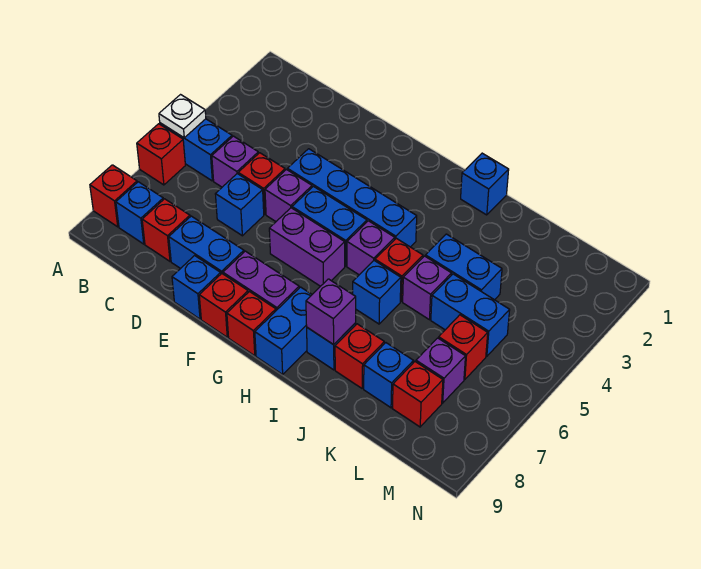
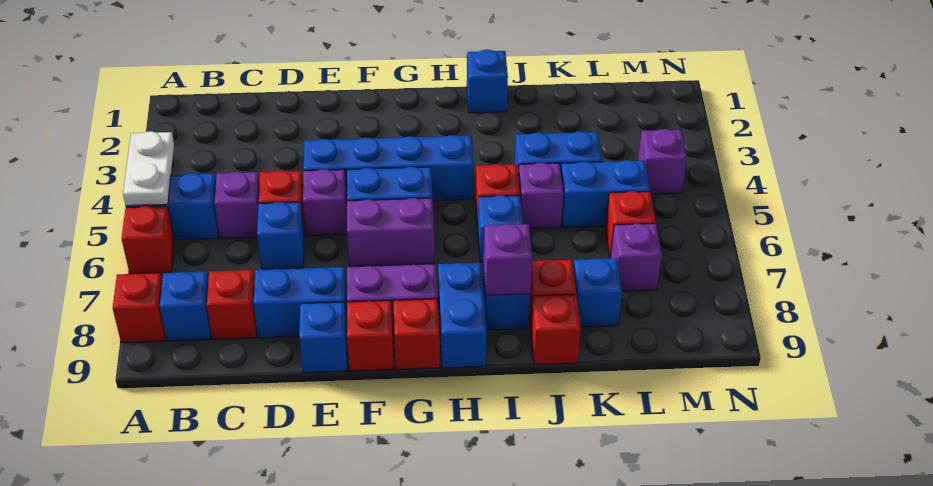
white 1x1 plate [159,95,206,138] -> white 1x2 plate [123,131,174,206]
purple 1x1 brick [347,221,395,275] -> purple 1x1 brick moved to [638,129,687,194]
red 1x1 brick [392,362,443,427] -> red 1x1 brick moved to [530,294,581,365]

